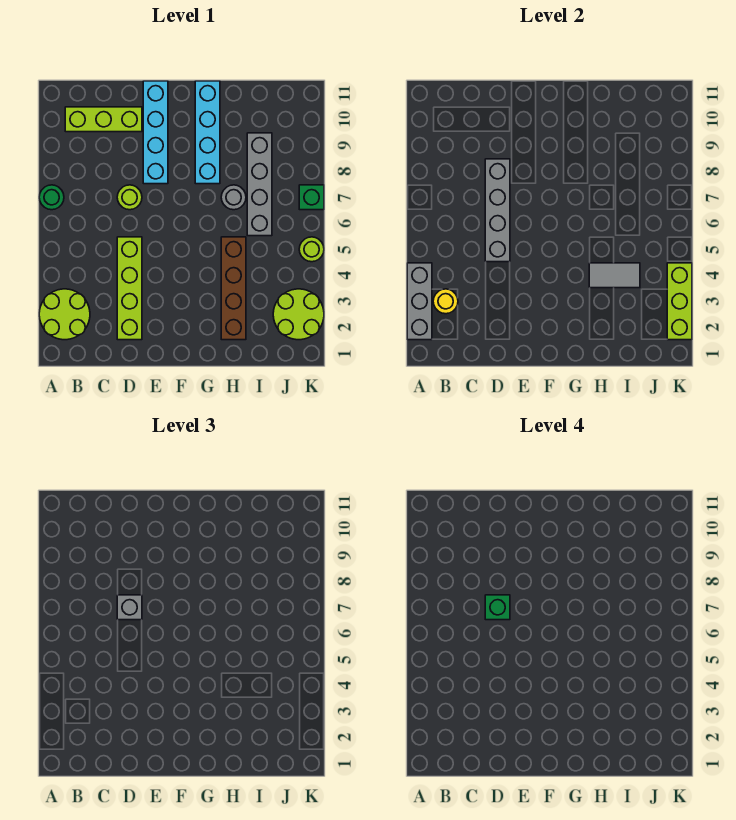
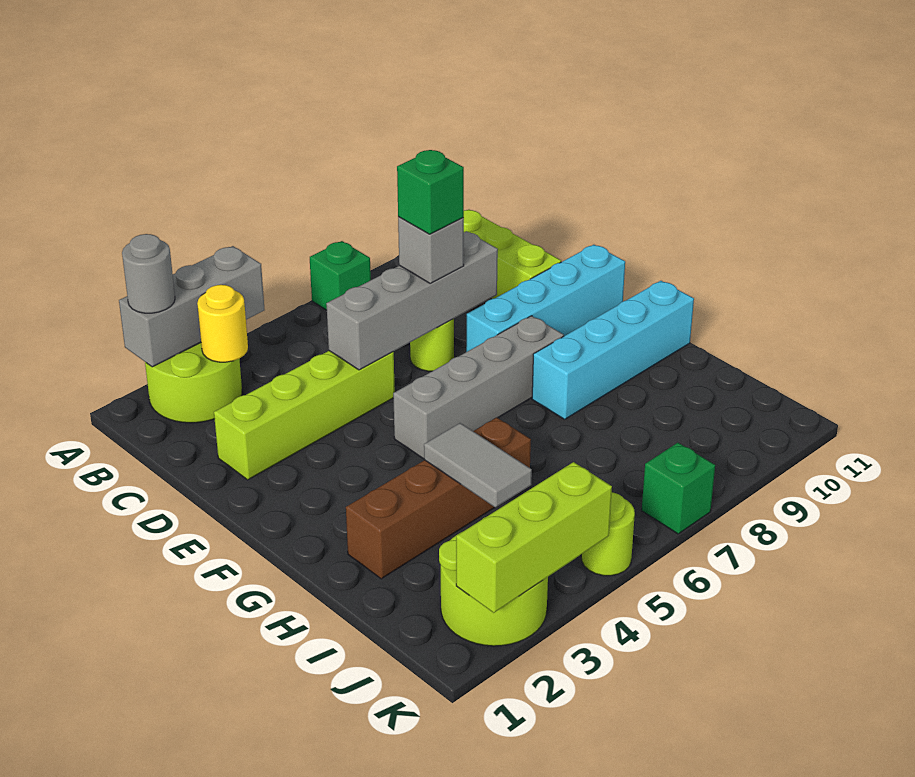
green 1x1 round brick [39,185,64,210] -> green 1x1 brick [310,241,371,310]
grey 1x1 round brick [221,185,246,210] -> grey 1x1 round brick moved to [122,234,175,313]
grey 1x4 brick [247,133,272,236] -> grey 1x4 brick moved to [393,316,564,459]

